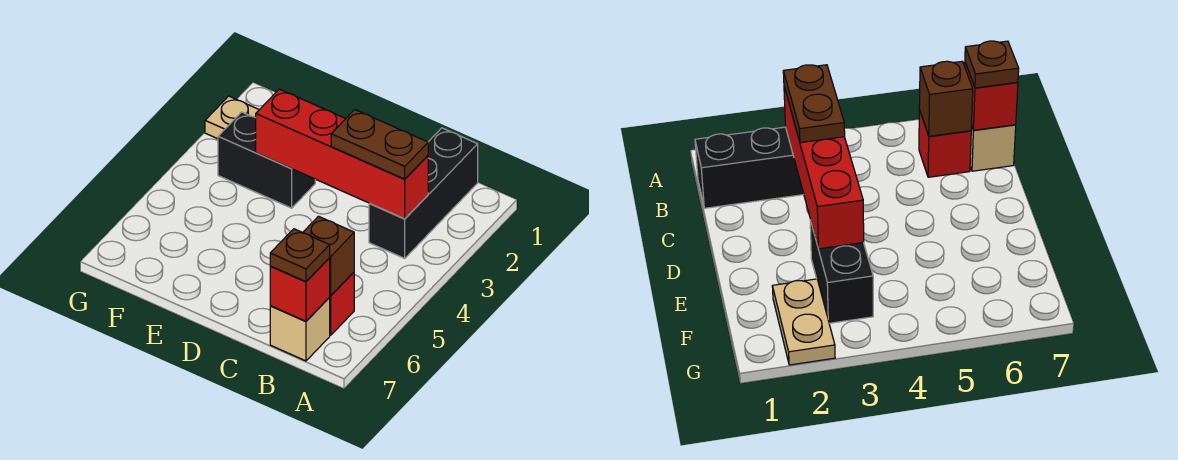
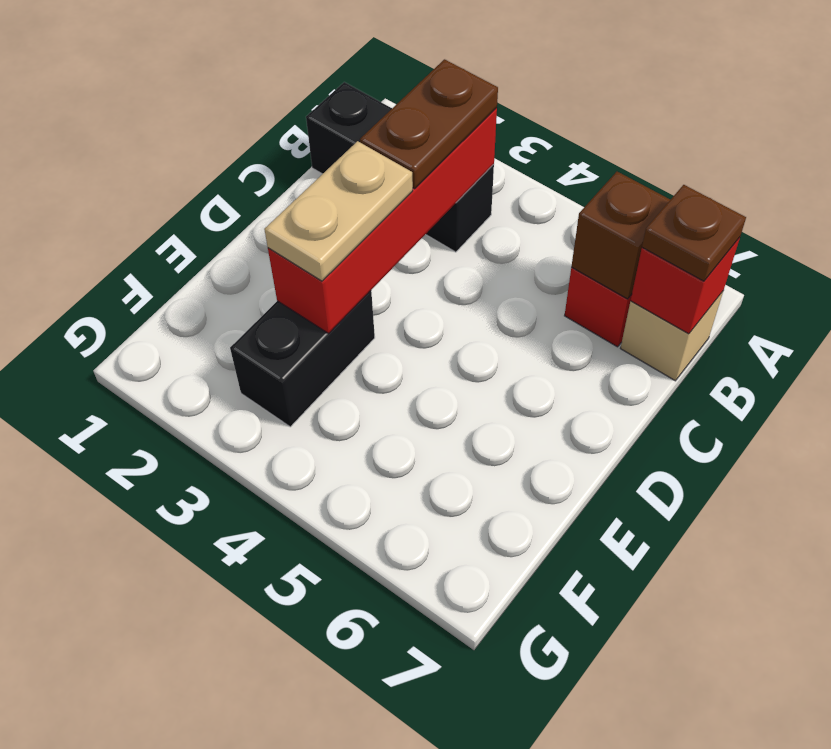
tan 1x2 plate [205,96,259,139] -> tan 1x2 plate moved to [264,141,413,281]

